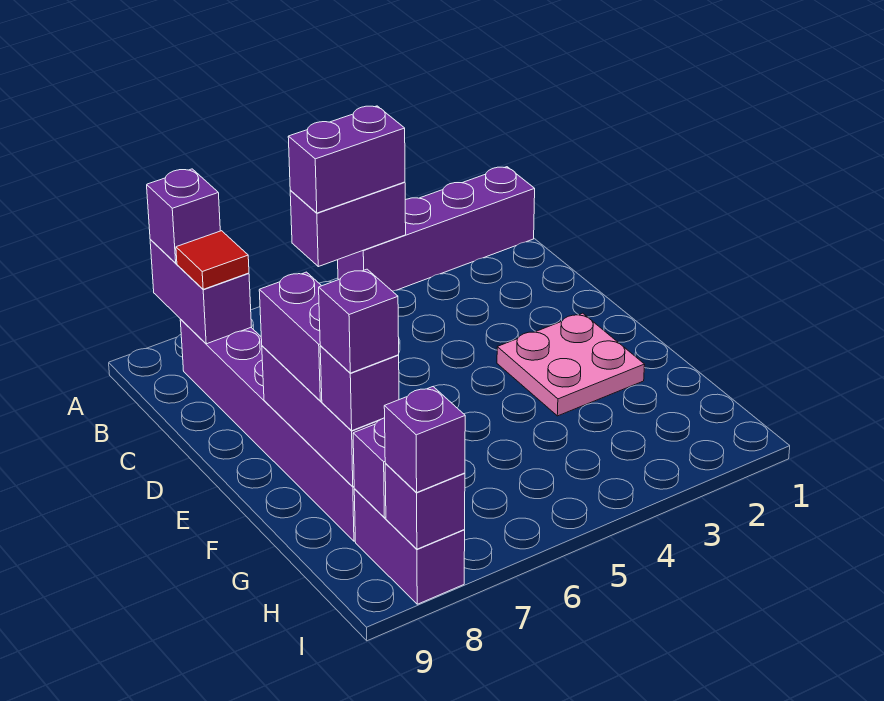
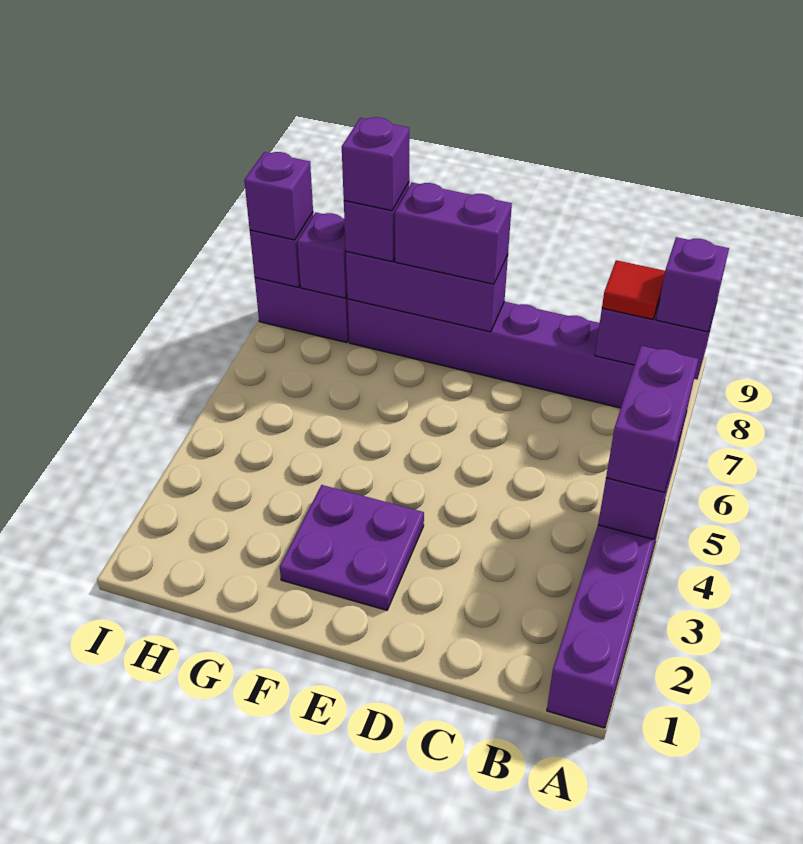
pink 2x2 plate [497,313,645,416] -> purple 2x2 plate [280,485,424,610]

